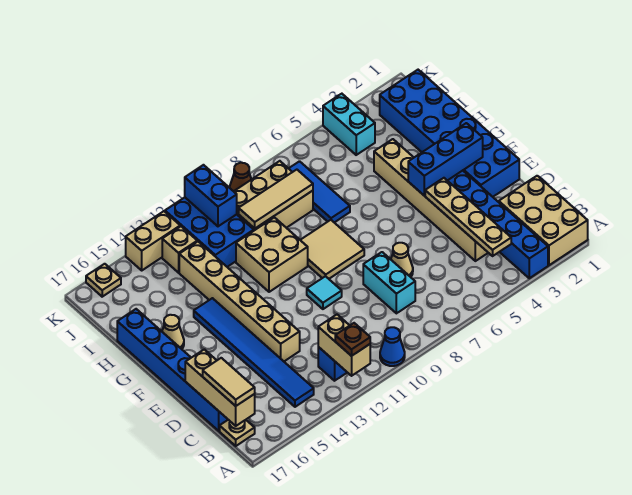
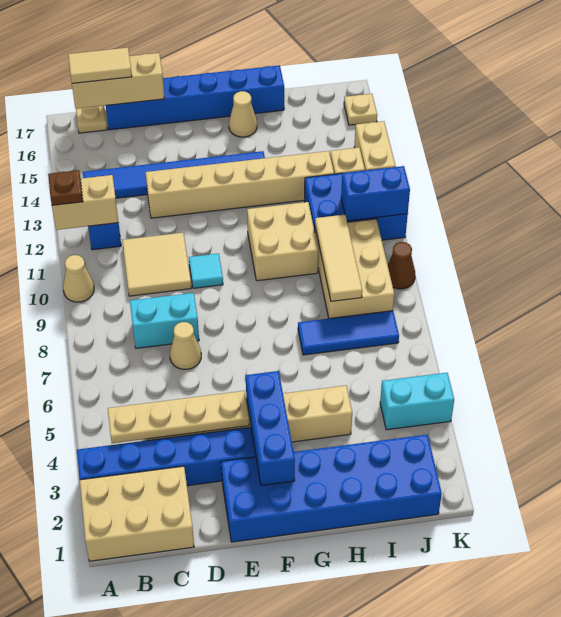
blue 1x1 cone [380,327,405,366] -> tan 1x1 cone [63,255,94,302]
tan 2x2 tile [301,220,364,279] -> tan 2x2 tile moved to [122,233,191,296]

